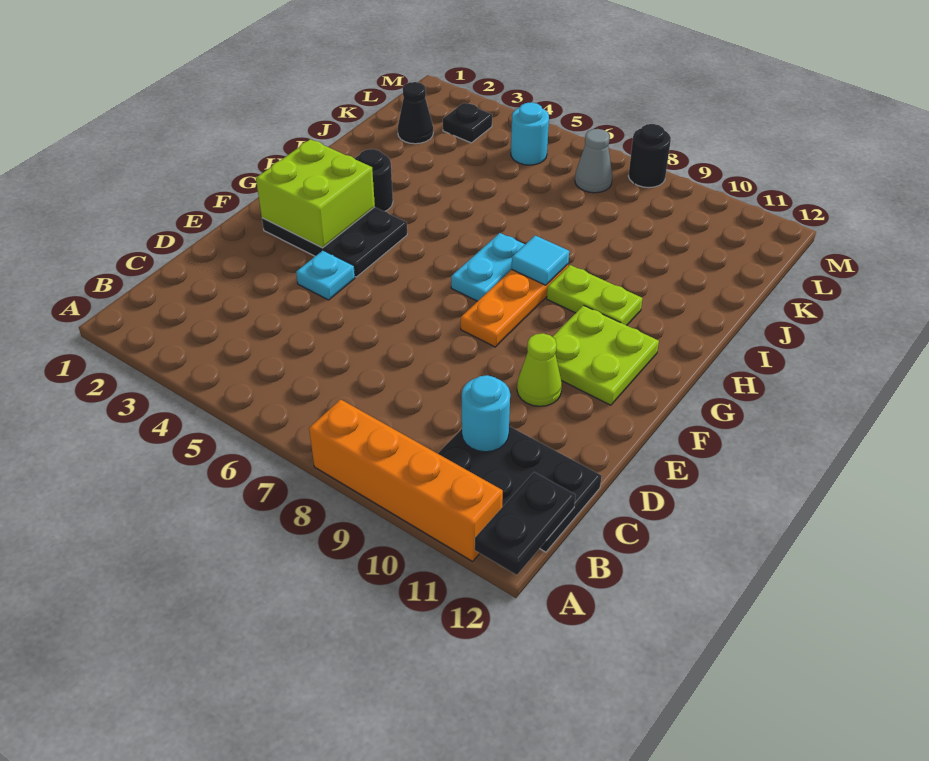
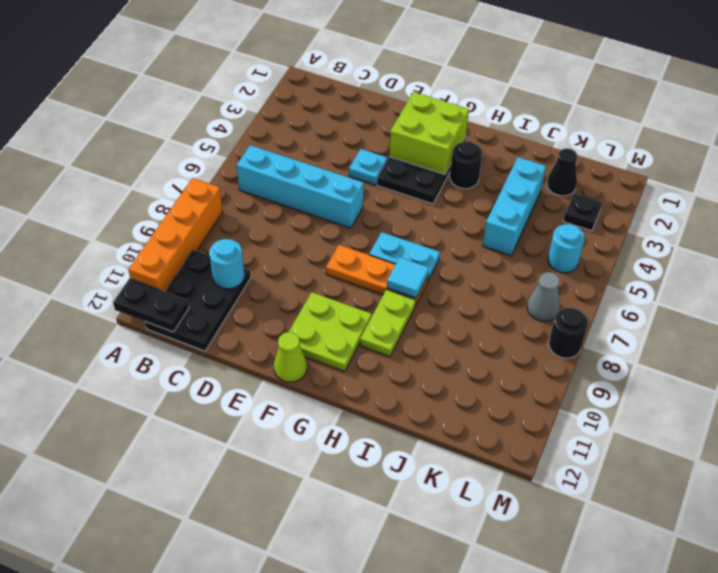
none -> cyan 1x4 brick [237,145,363,228]
lime 1x1 cone [517,333,562,406] -> lime 1x1 cone moved to [274,332,307,382]
none -> cyan 1x3 brick [483,157,546,256]

